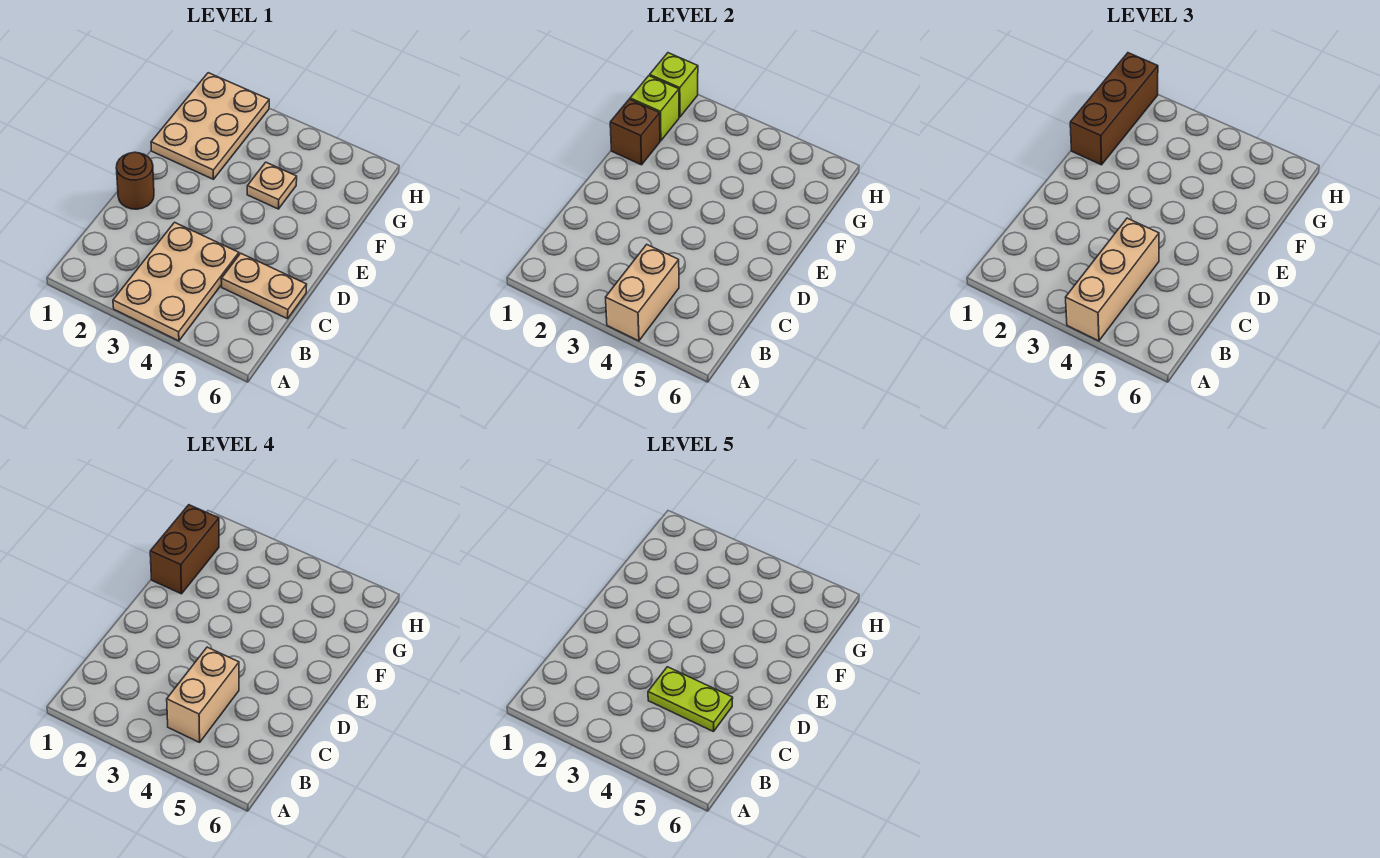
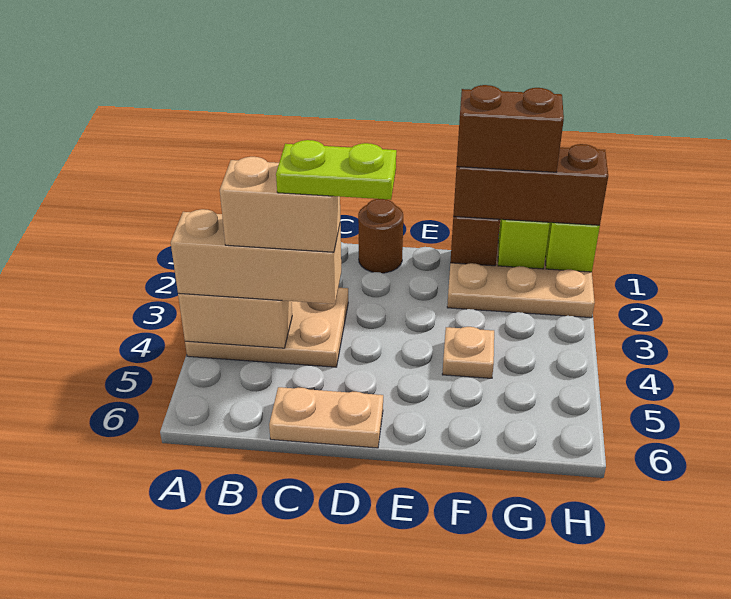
lime 1x2 plate [648,667,733,732] -> lime 1x2 plate turned to [276,140,396,200]
tan 1x2 plate [221,253,307,319] -> tan 1x2 plate turned to [269,387,383,448]

